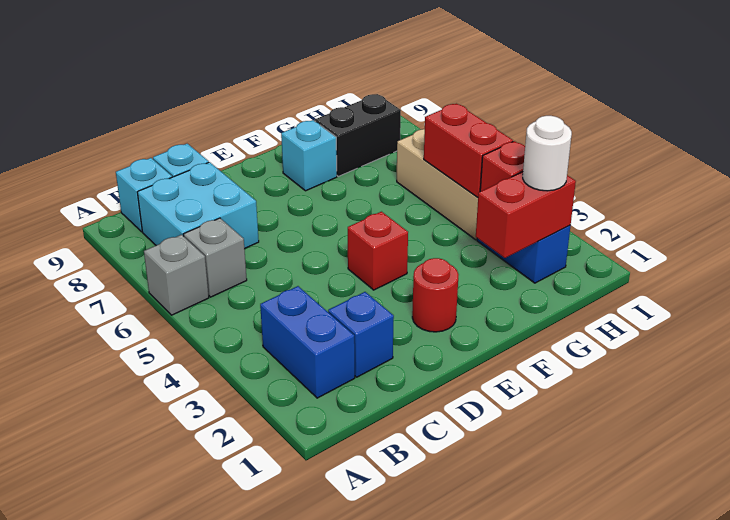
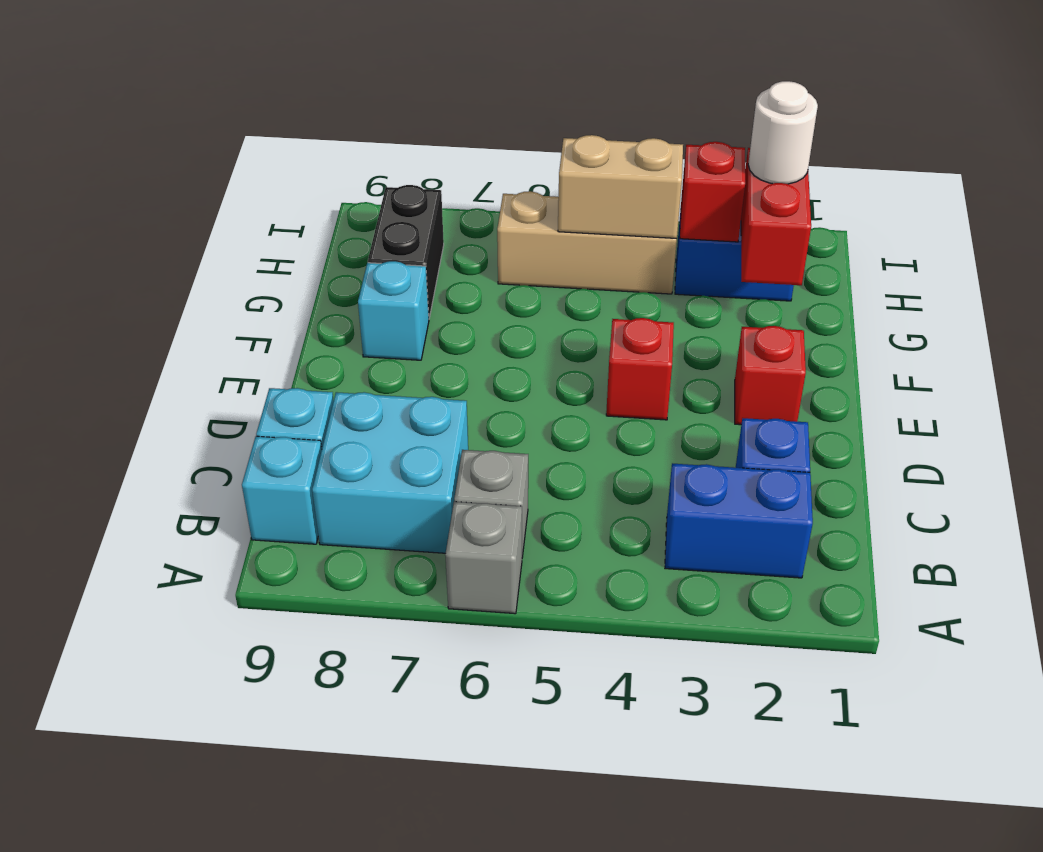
red 1x1 round brick [412,258,459,332] -> red 1x1 brick [735,326,806,425]
red 1x2 brick [424,104,513,197] -> tan 1x2 brick [558,135,683,238]

